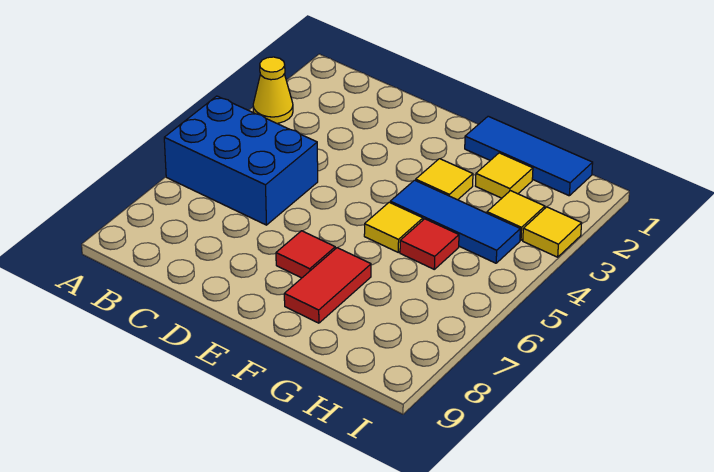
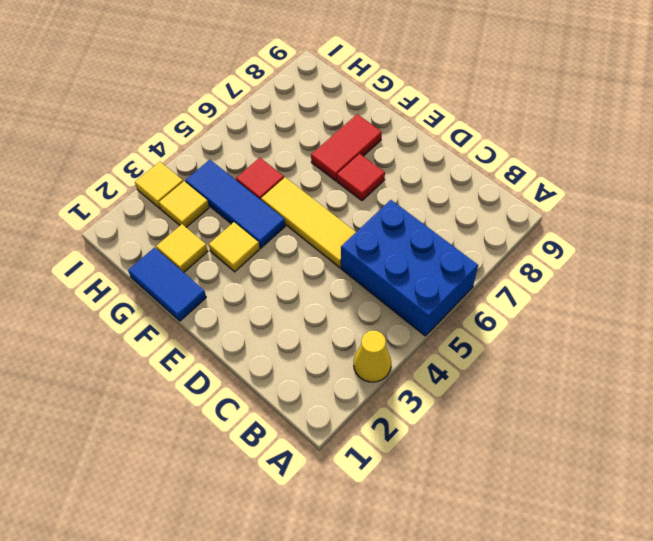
blue 1x3 tile [465,116,593,196] -> blue 1x2 tile [128,248,206,321]
yellow 1x1 tile [364,202,423,252] -> yellow 1x3 tile [261,177,356,268]

